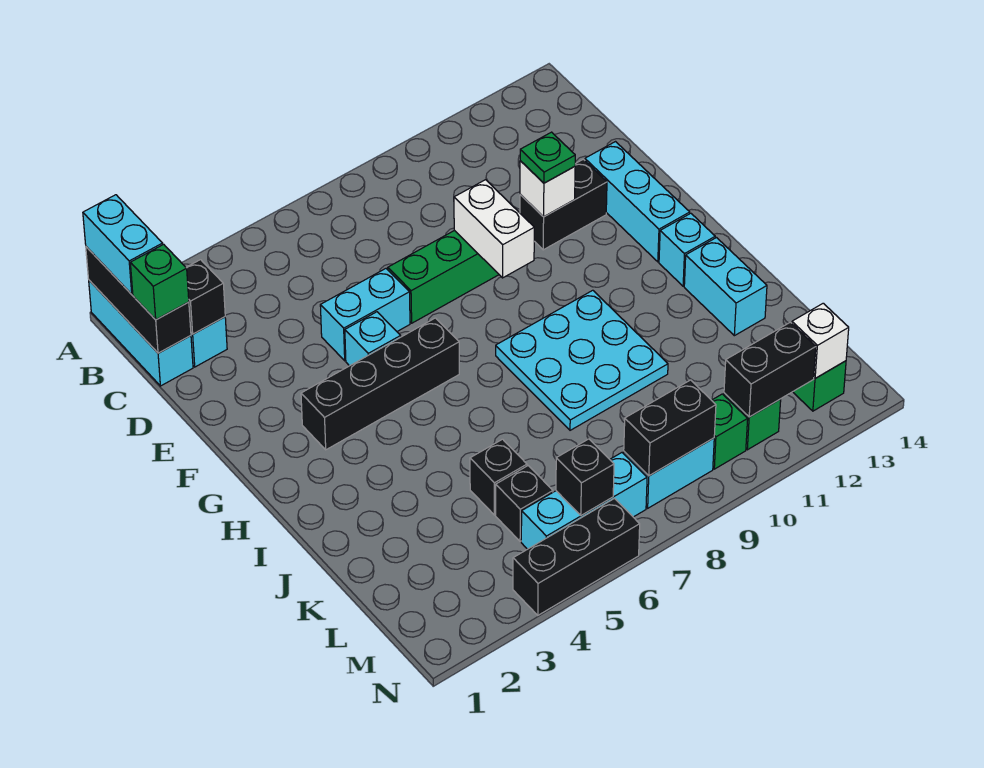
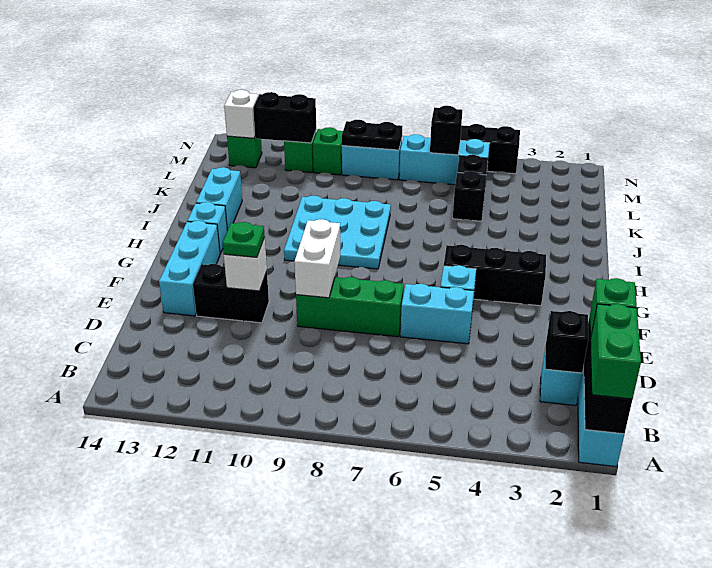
cyan 1x2 brick [83,195,163,294] -> green 1x2 brick [591,304,641,399]
black 1x4 brick [301,318,459,450] -> black 1x3 brick [444,245,546,306]
black 1x2 brick [624,380,716,476] -> black 1x2 plate [342,120,402,150]

